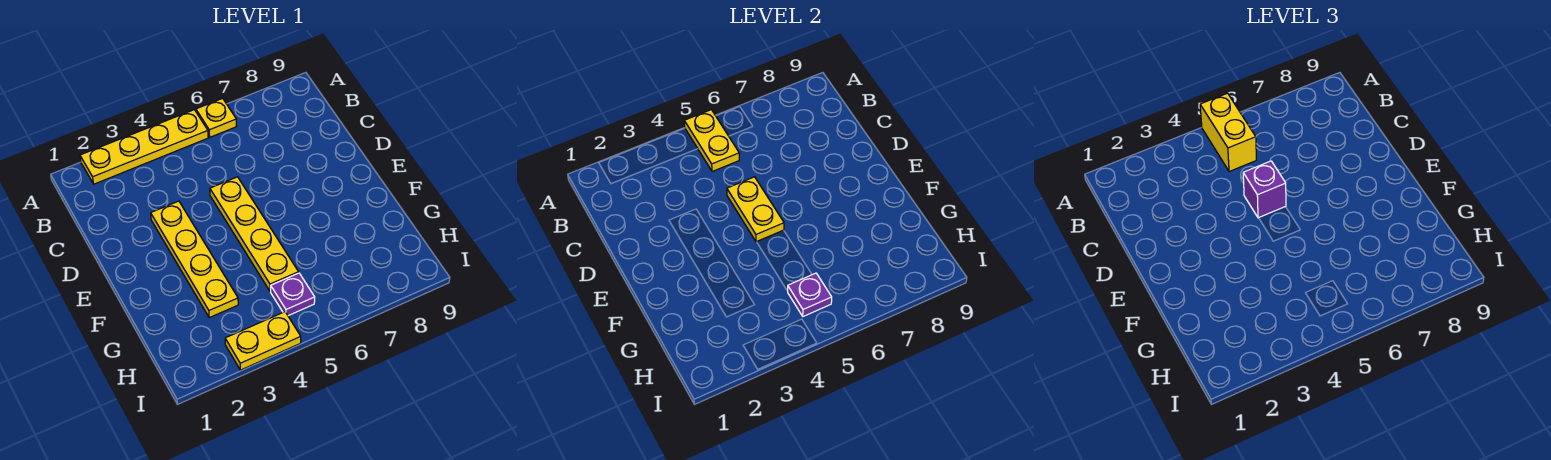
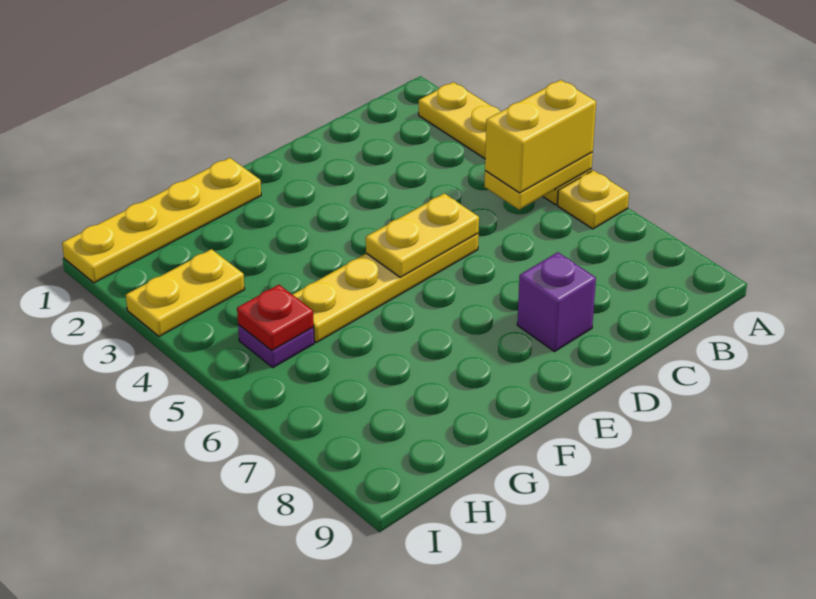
yellow 1x4 plate [151,201,238,318] -> yellow 1x4 plate moved to [62,158,261,283]
purple 1x1 brick [1243,161,1286,218] -> purple 1x1 brick moved to [517,252,596,352]
purple 1x1 plate [787,273,832,316] -> red 1x1 plate [237,285,314,351]
yellow 1x2 plate [225,312,301,370] -> yellow 1x2 plate turned to [126,249,245,336]

